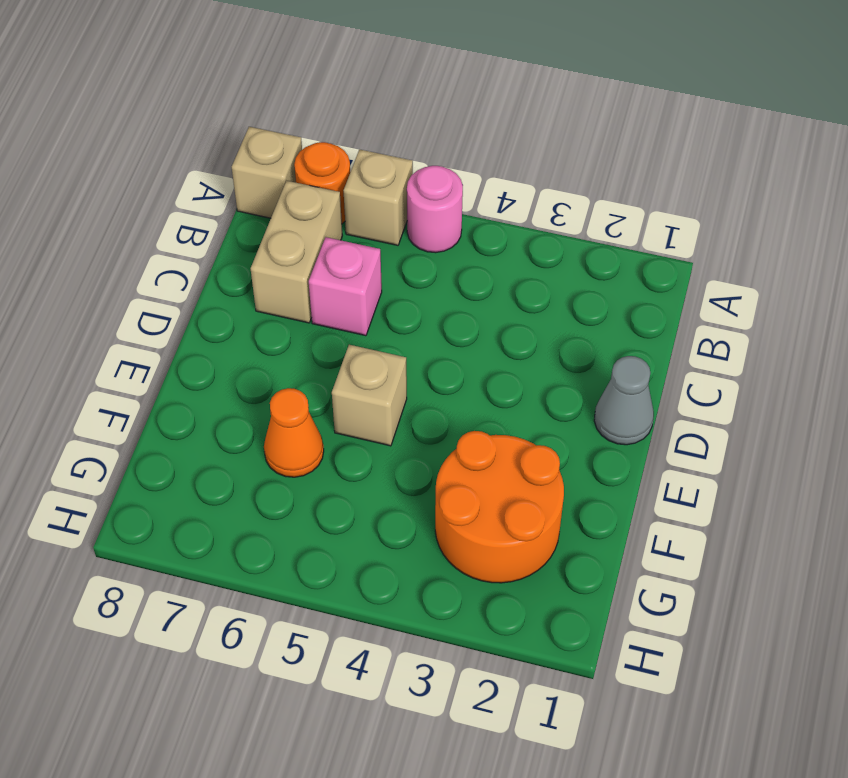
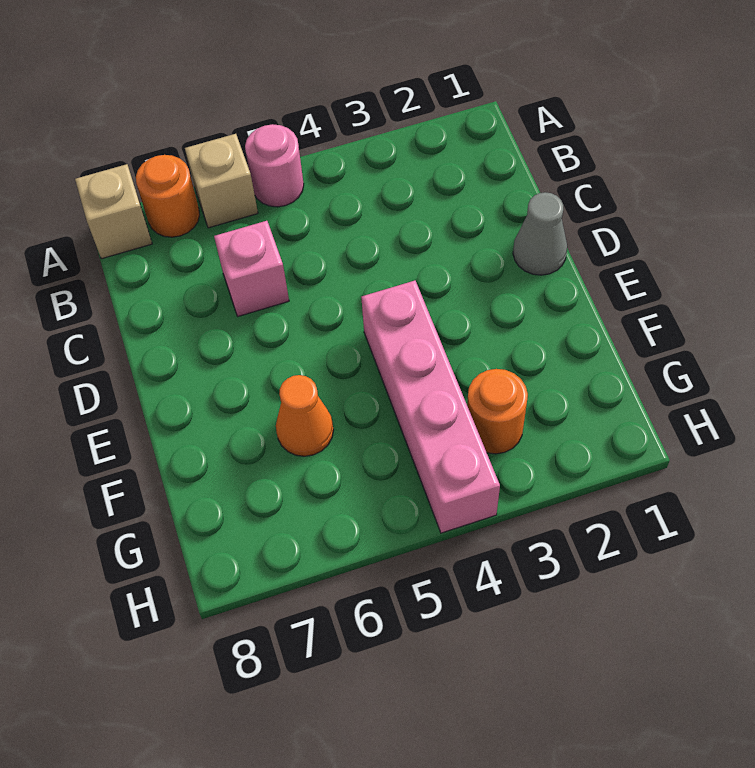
tan 1x2 brick [251,181,342,323] -> none
none -> pink 1x4 brick [361,281,500,533]
tan 1x1 brick [332,345,407,446] -> none
orange 2x2 round brick [435,431,564,583] -> orange 1x1 round brick [467,369,528,454]

